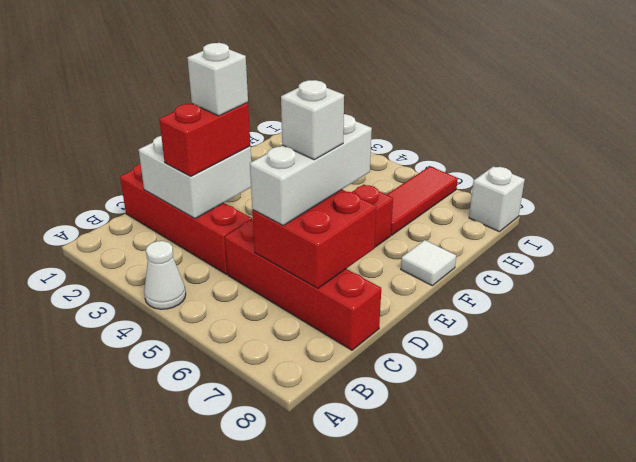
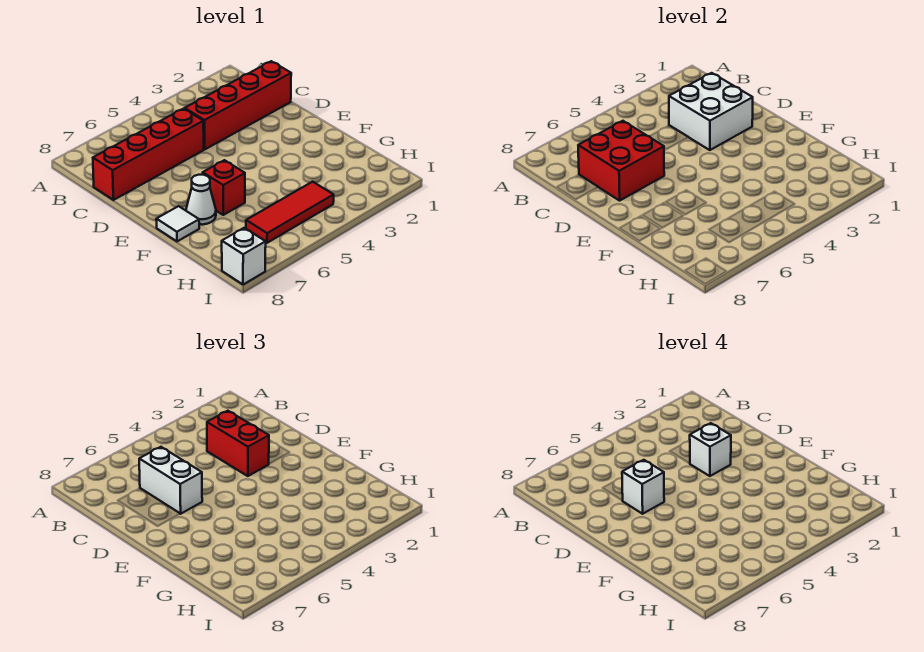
white 1x1 cone [144,241,186,309] -> white 1x1 cone moved to [186,175,216,225]
white 1x3 brick [250,114,372,225] -> white 1x2 brick [139,447,202,514]
red 1x3 tile [387,166,458,235] -> red 1x3 tile turned to [246,182,334,243]

